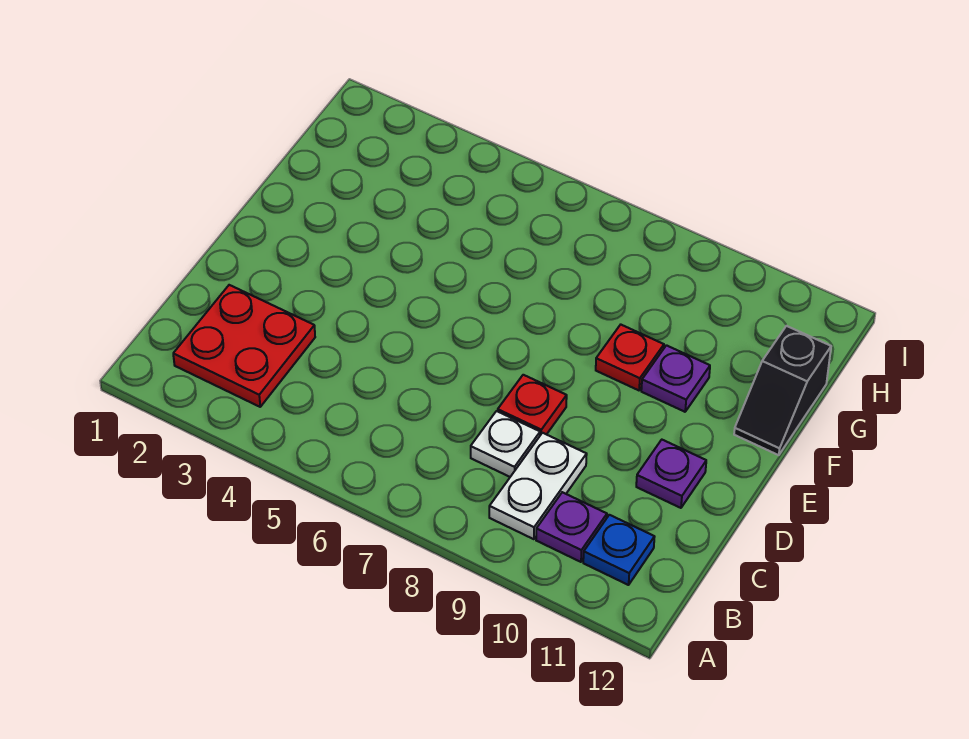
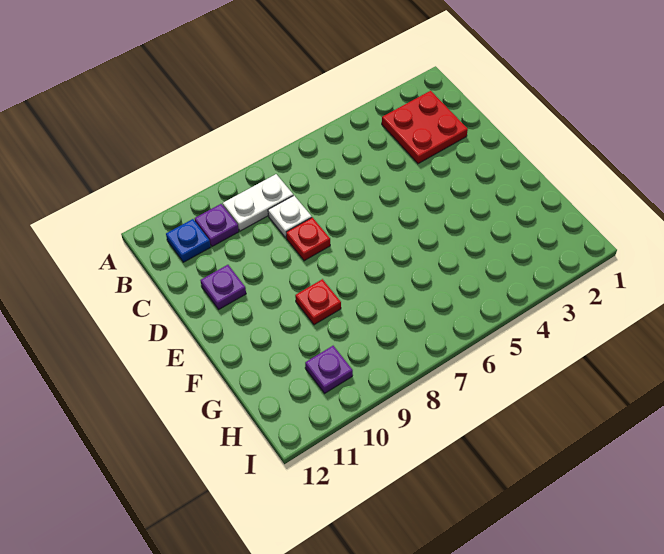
white 1x2 plate [489,433,587,539] -> white 1x2 plate turned to [223,174,293,231]
purple 1x1 plate [641,345,710,412] -> purple 1x1 plate moved to [305,346,353,393]
black 1x2 slope [734,326,831,455] -> none

